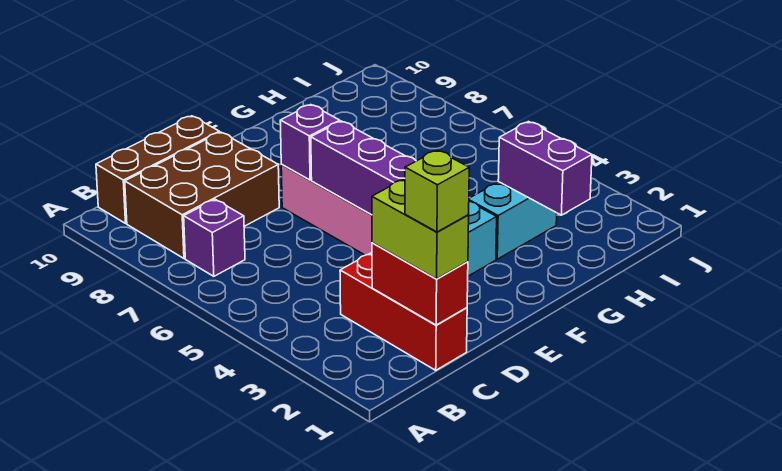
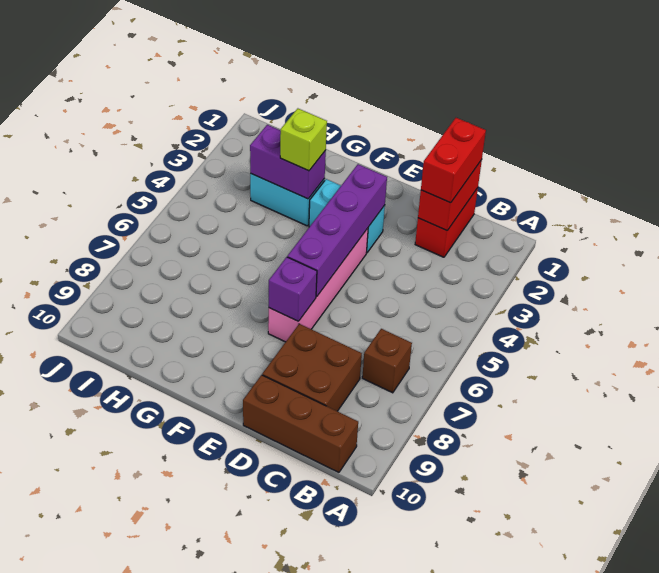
purple 1x1 brick [184,199,245,276] -> brown 1x1 brick [362,329,412,393]
brown 2x3 brick [125,132,279,258] -> brown 2x2 brick [262,324,362,411]
red 1x3 brick [340,253,467,370] -> red 1x2 brick [415,188,478,257]
lime 1x2 brick [372,179,469,279] -> red 1x2 brick [421,118,486,203]
lime 1x1 brick [405,150,469,232] -> lime 1x1 brick moved to [280,109,327,171]
purple 1x2 brick [498,122,592,215] -> purple 1x2 brick turned to [250,125,326,199]

